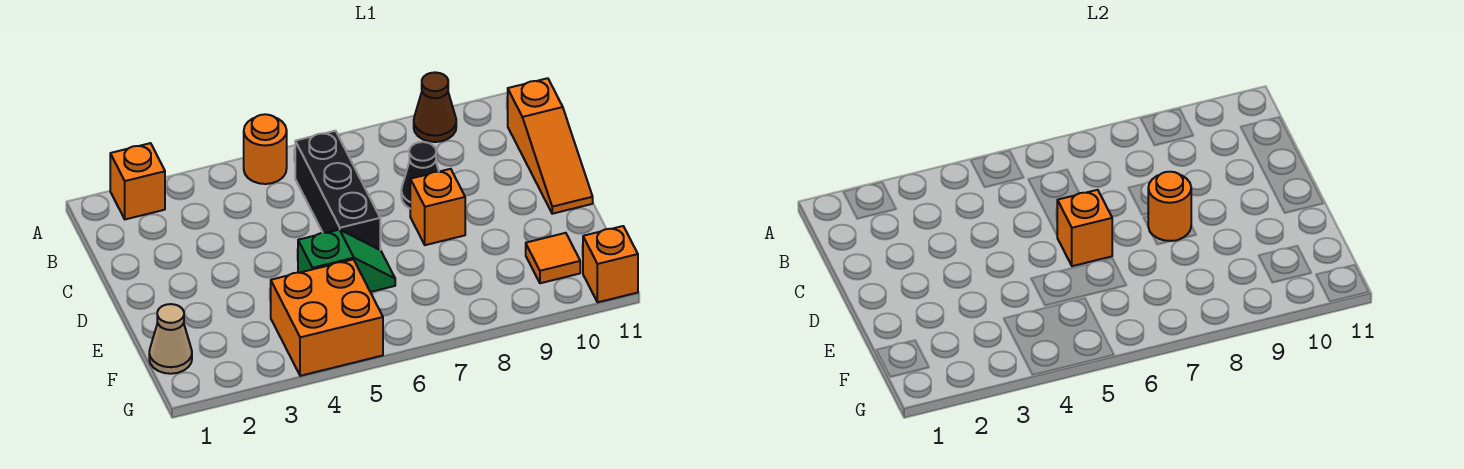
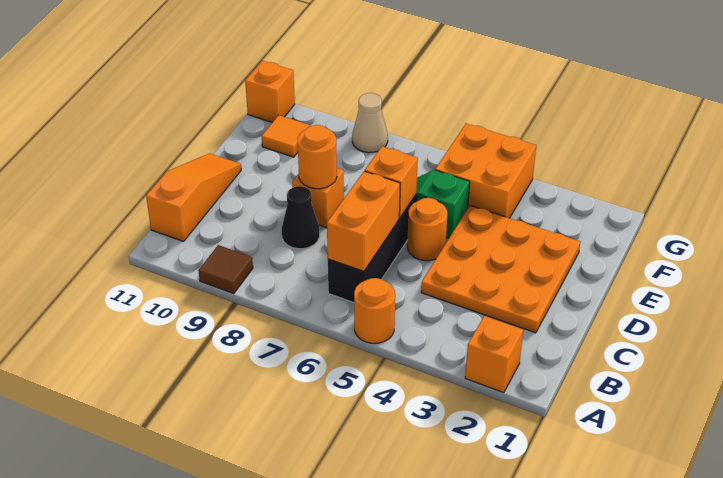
brown 1x1 cone [414,72,456,142] -> brown 1x1 tile [198,245,253,294]
none -> orange 1x2 brick [327,171,400,271]
none -> orange 3x3 plate [421,205,580,333]
none -> orange 1x1 round brick [407,198,447,261]
tan 1x1 cone [149,304,192,374] -> tan 1x1 cone moved to [352,93,388,153]

